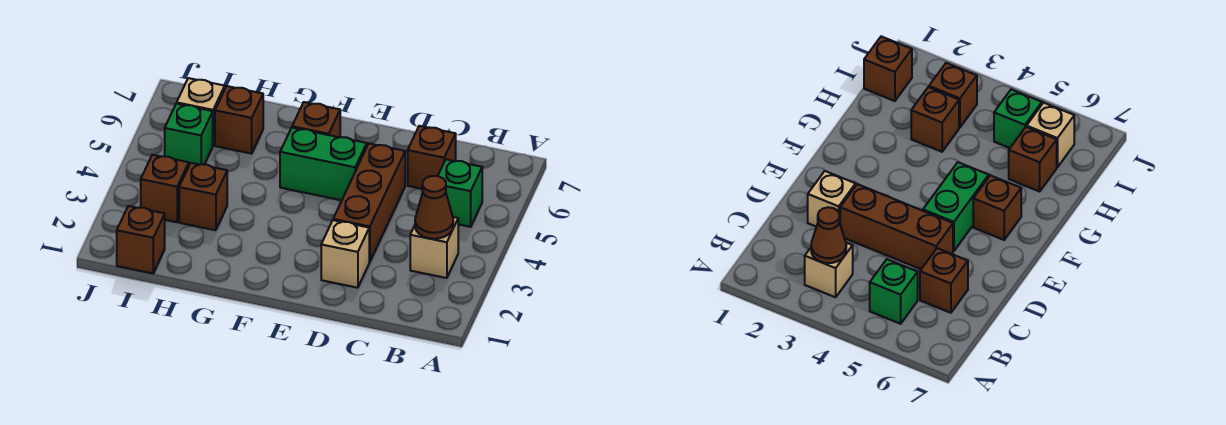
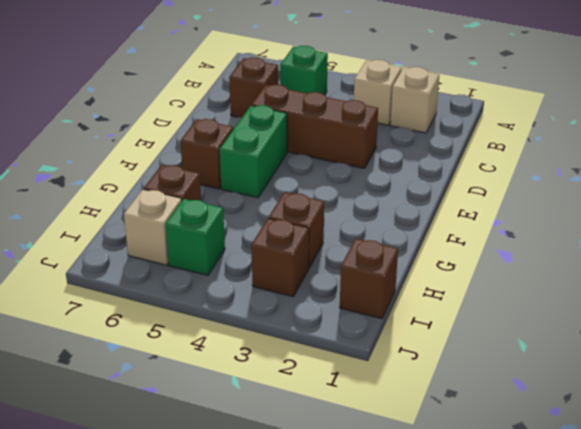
brown 1x1 cone [415,176,453,239] -> none
tan 1x1 brick [321,220,369,288] -> tan 1x1 brick moved to [390,67,439,133]

